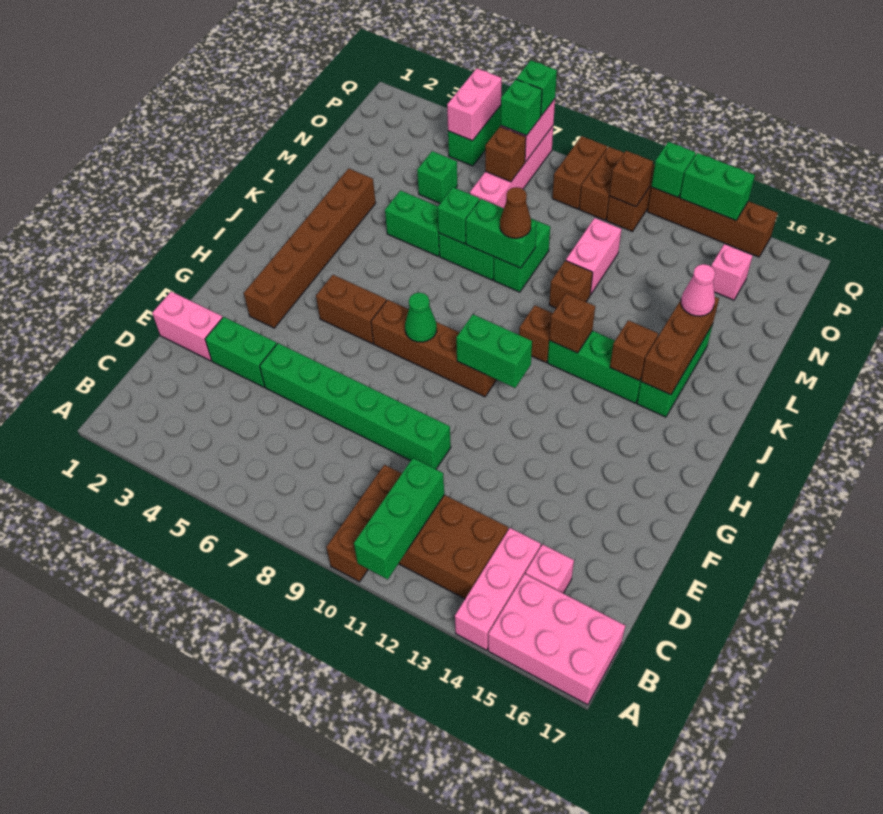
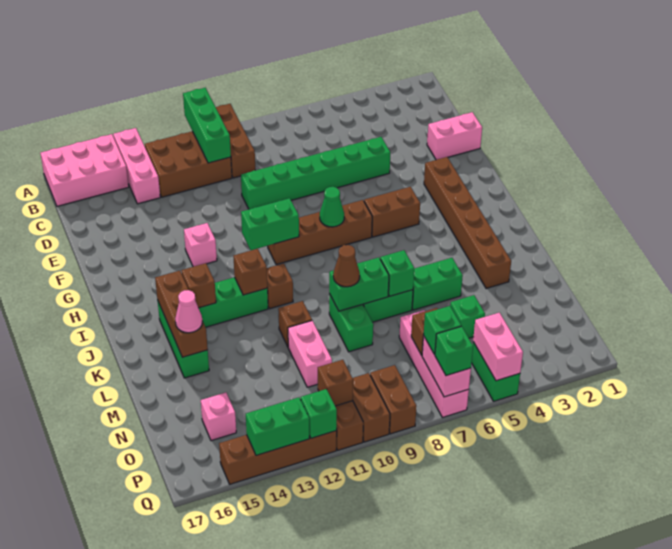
pink 1x1 brick [525,544,574,593] -> pink 1x1 brick moved to [184,223,217,267]
green 1x2 brick [205,317,277,387] -> none

